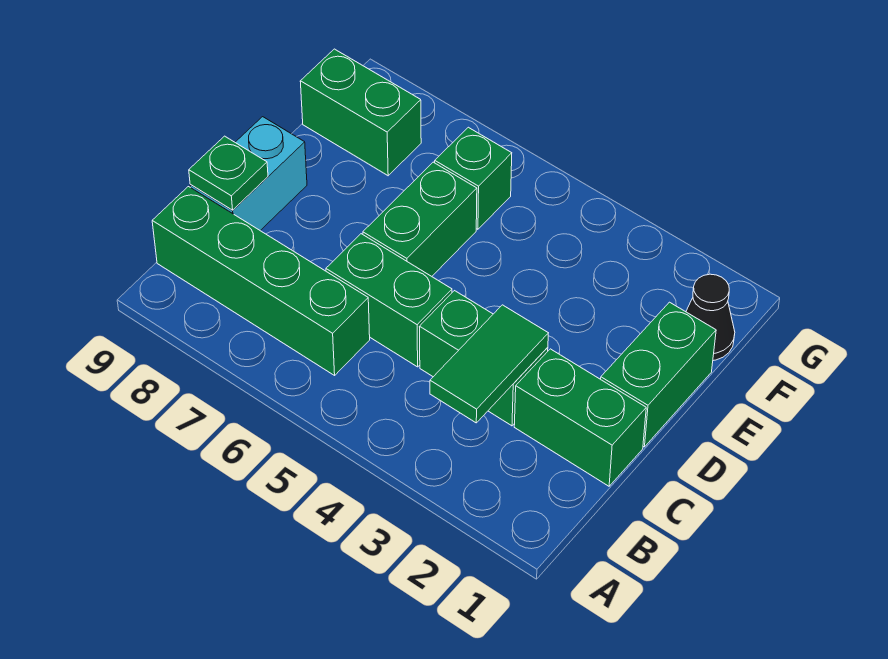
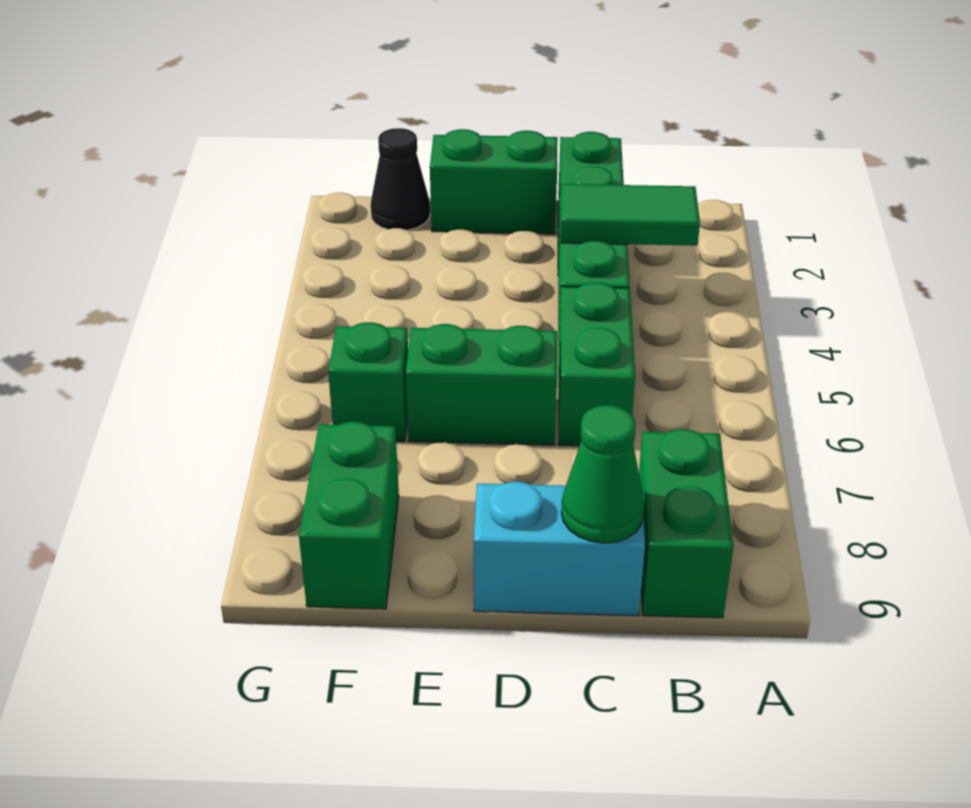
green 1x4 brick [152,187,370,375] -> green 1x2 brick [639,429,733,618]
green 1x1 plate [189,136,268,210] -> green 1x1 cone [561,405,645,543]

